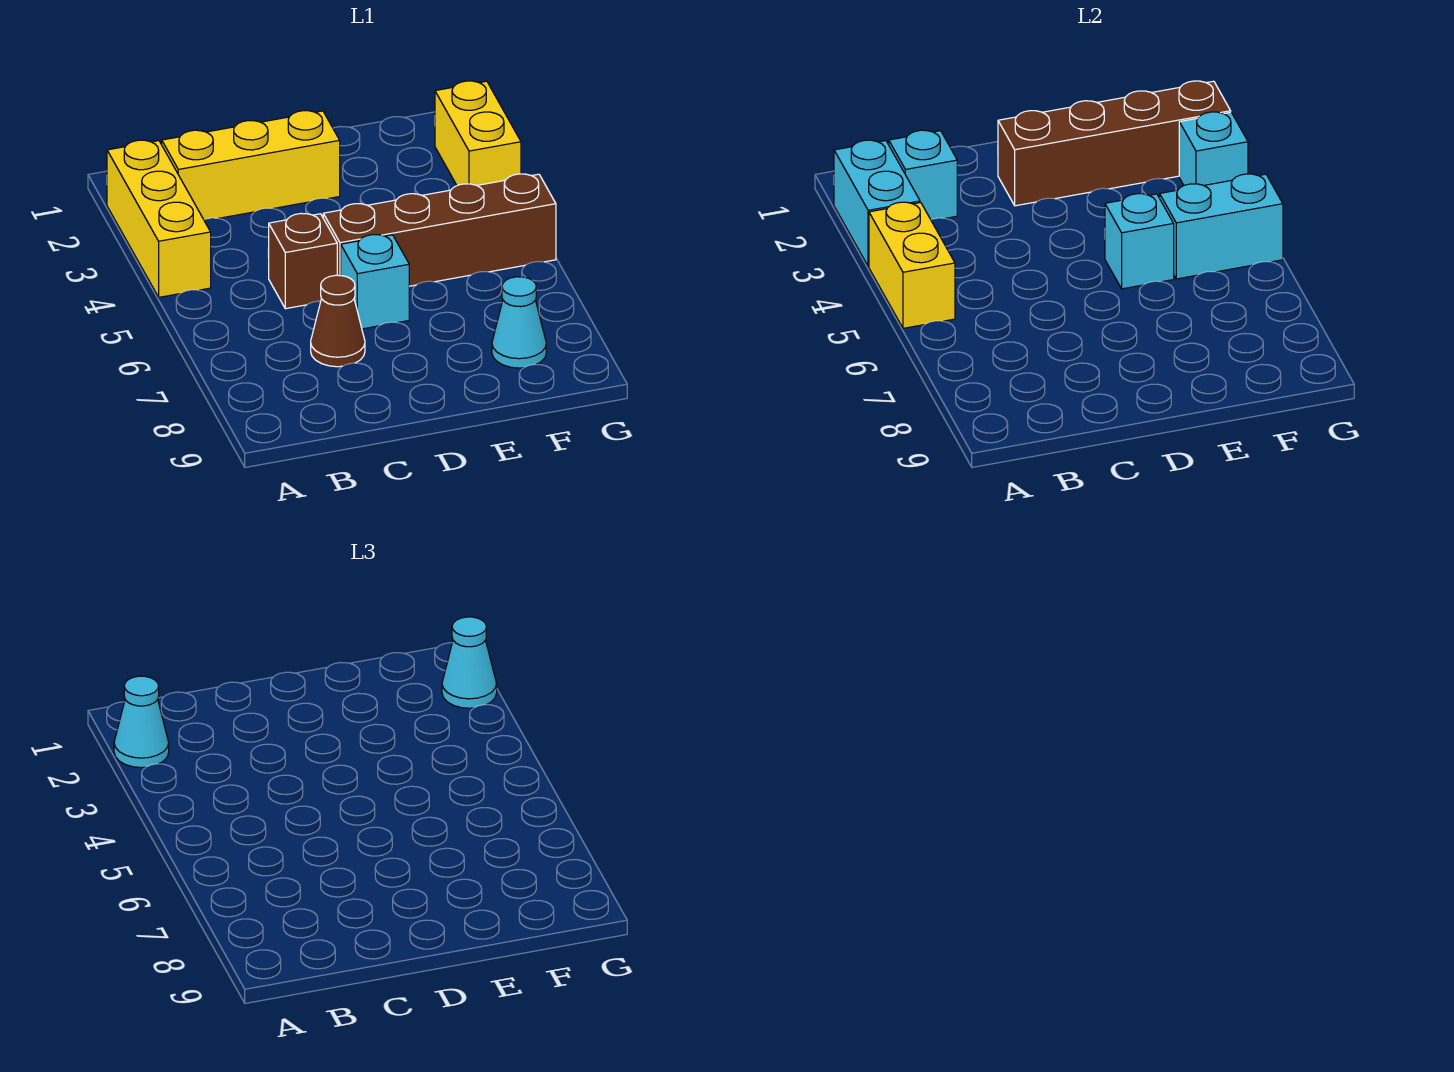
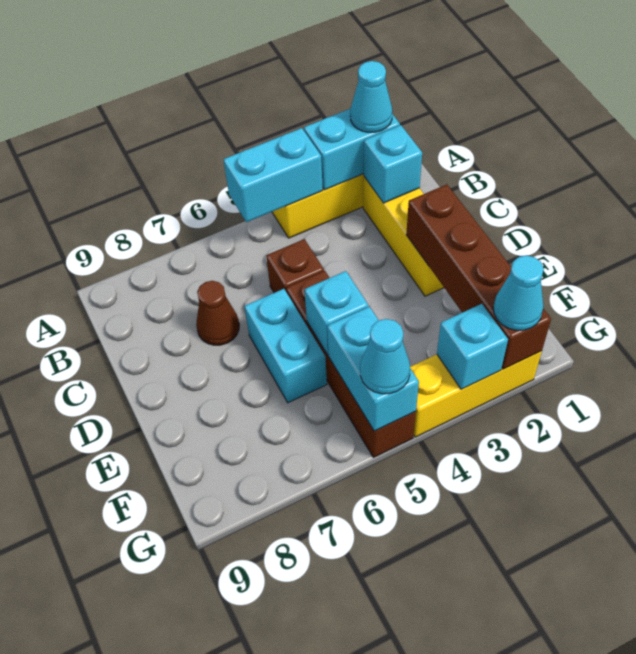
yellow 1x2 brick [869,202,955,328] -> cyan 1x2 brick [223,128,323,222]
cyan 1x1 brick [341,235,409,329] -> cyan 1x2 brick [245,289,327,403]
cyan 1x1 cone [492,277,546,368] -> cyan 1x1 cone moved to [360,319,410,394]
yellow 1x2 brick [435,81,521,185] -> yellow 1x3 brick [410,351,542,437]

